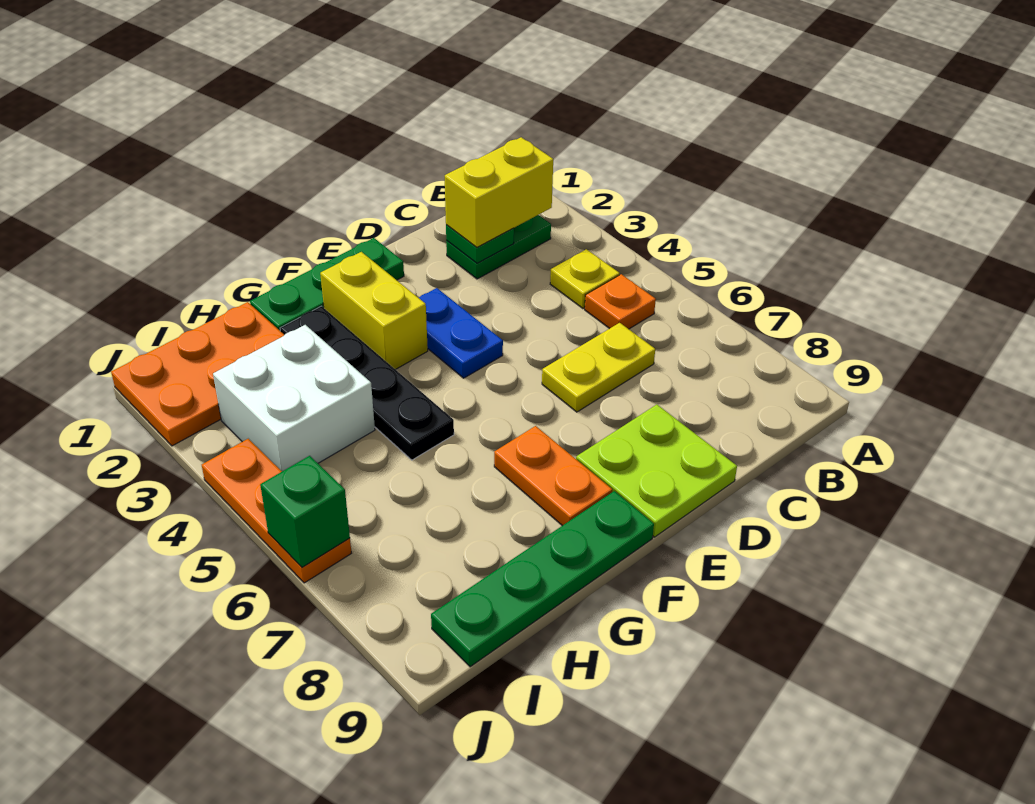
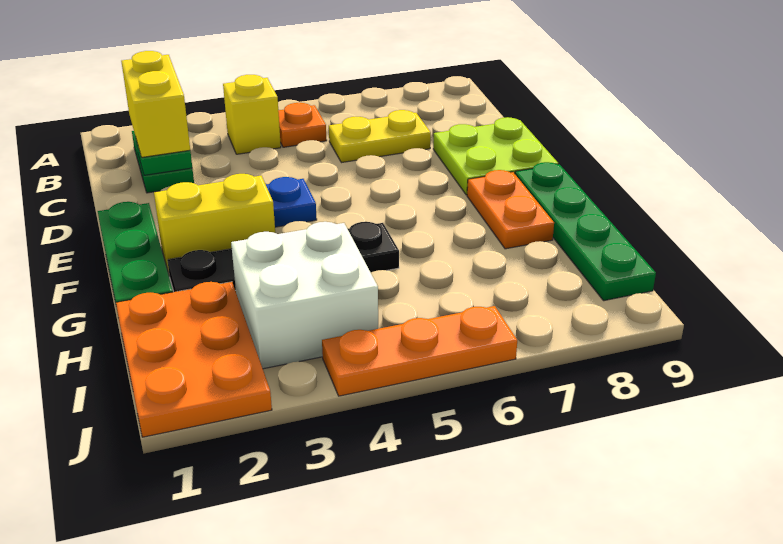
yellow 1x1 plate [550,249,620,308] -> yellow 1x1 brick [223,75,281,154]
yellow 1x2 plate [542,323,655,412] -> yellow 1x2 plate turned to [329,110,431,163]
orange 1x2 plate [494,426,612,526] -> orange 1x2 plate turned to [467,170,554,249]
green 1x1 brick [260,456,350,567] -> none

